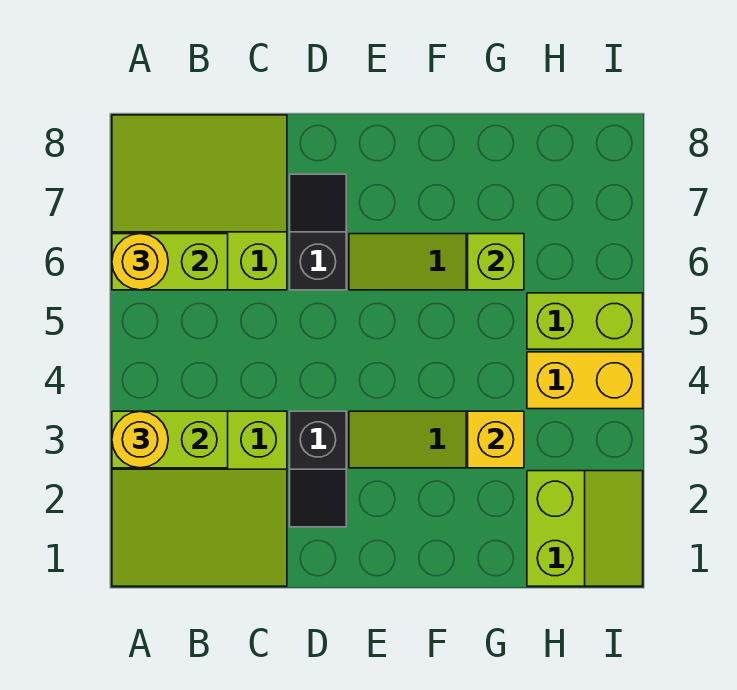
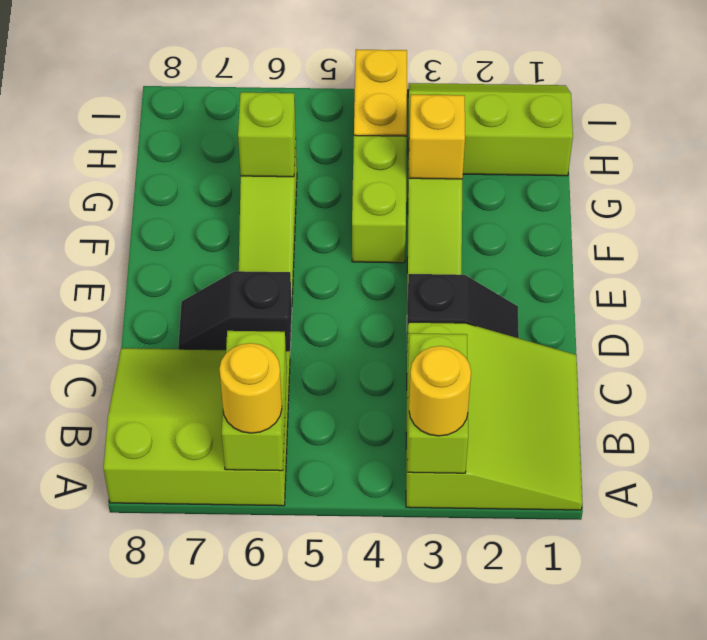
lime 3x3 slope [112,115,287,290] -> lime 3x3 slope turned to [104,348,290,506]
lime 2x2 slope [527,471,643,586] -> lime 2x3 slope [408,83,573,176]
lime 1x2 brick [527,293,643,349] -> lime 1x2 brick moved to [352,135,407,263]

